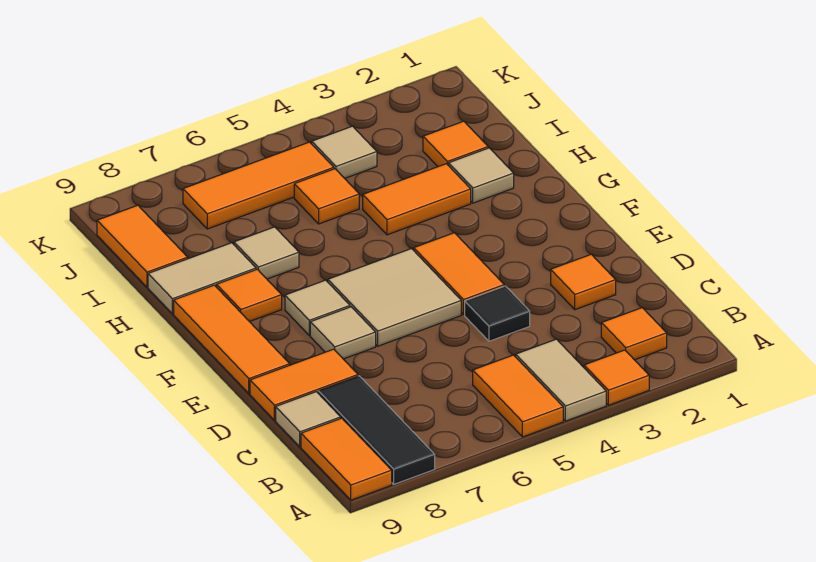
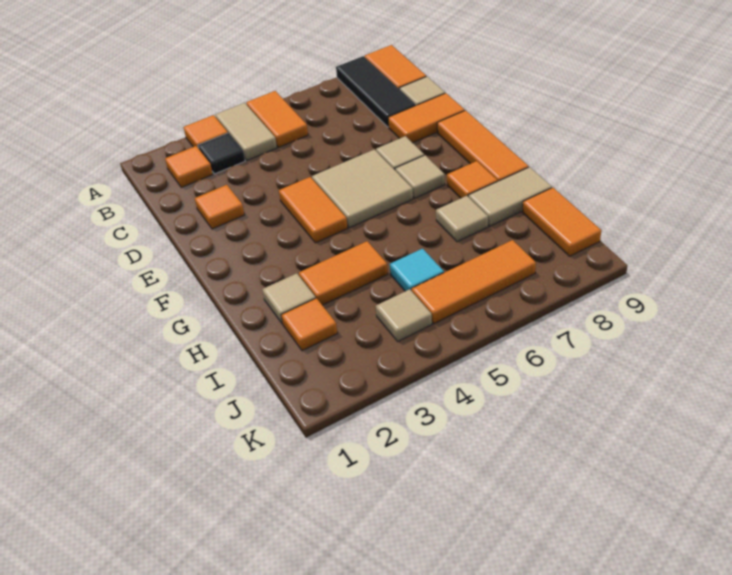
black 1x1 tile [465,286,530,341] -> black 1x1 tile moved to [198,133,245,174]
orange 1x1 tile [294,169,359,224] -> cyan 1x1 tile [390,249,444,291]

